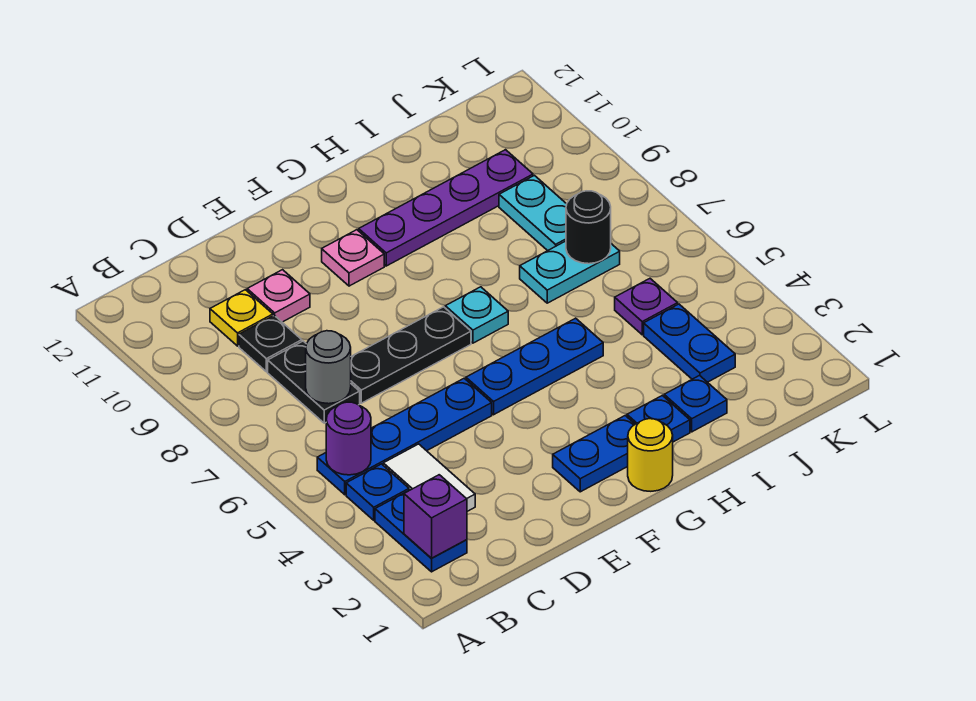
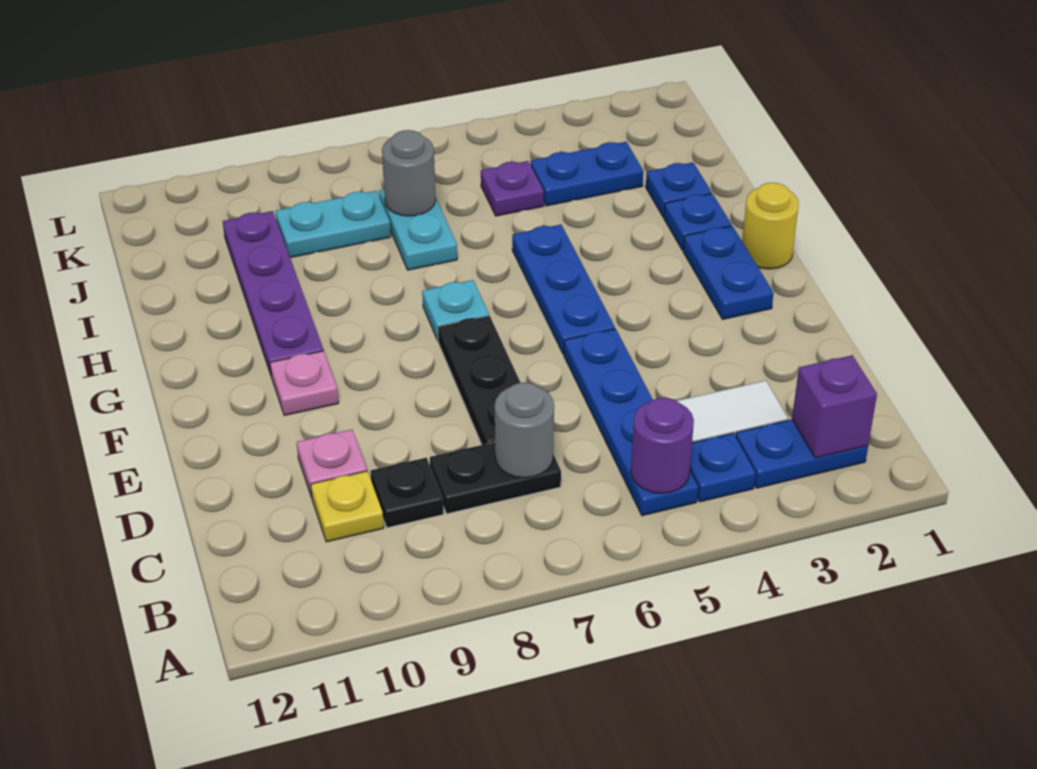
black 1x1 round brick [566,191,611,264] -> grey 1x1 round brick [382,130,436,216]

